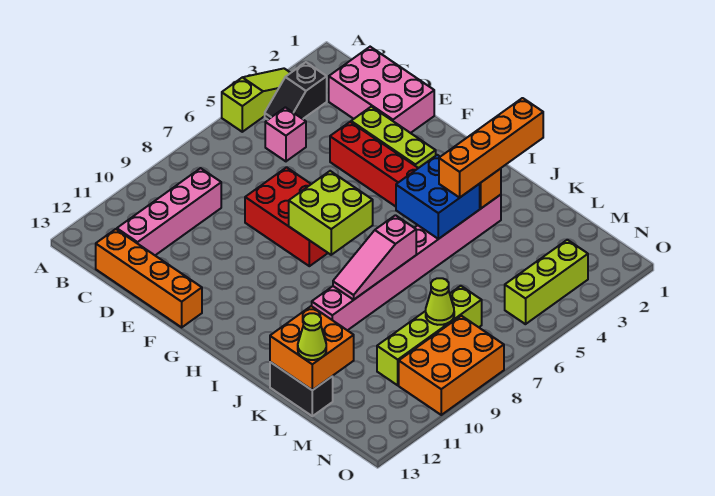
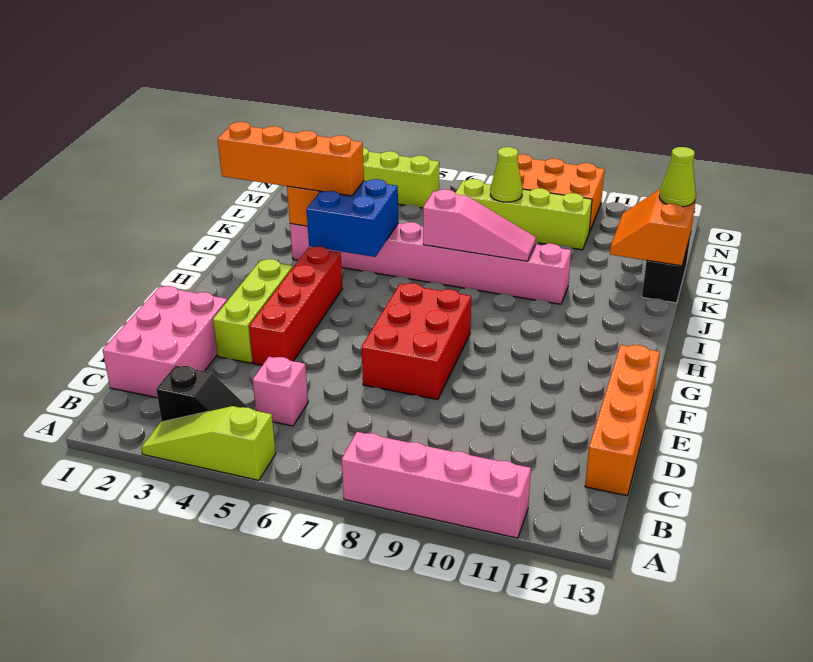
pink 1x4 brick [117,168,221,255] -> pink 1x4 brick moved to [341,432,531,538]
lime 2x2 brick [289,171,373,255] -> none
orange 2x2 brick [270,306,354,390] -> orange 2x2 slope [610,189,697,266]

